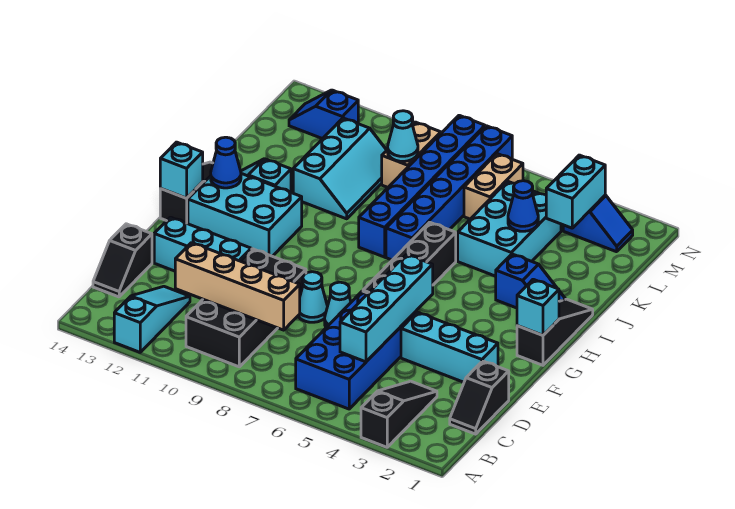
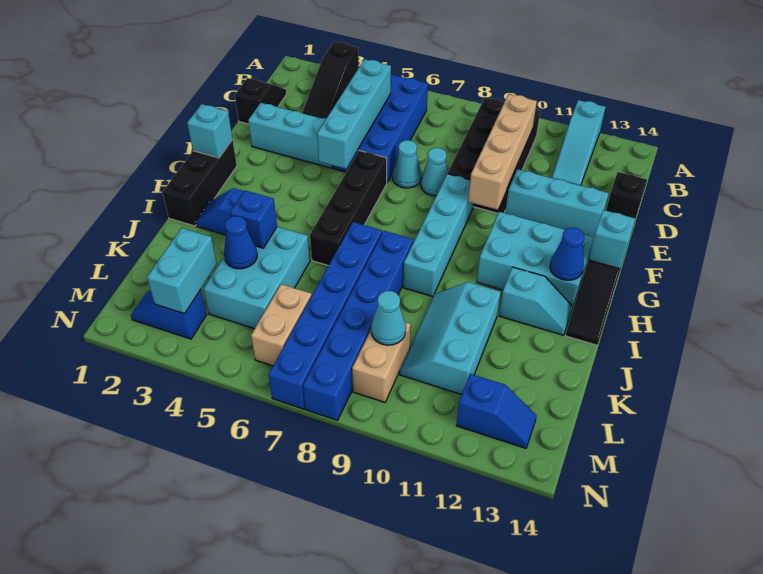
tan 1x4 brick [175,243,300,330] -> tan 1x4 brick turned to [468,94,537,210]
none -> cyan 1x4 brick [403,174,474,297]
black 1x3 slope [517,299,593,365] -> black 1x3 brick [162,140,237,226]
none -> blue 1x1 brick [230,190,277,248]

